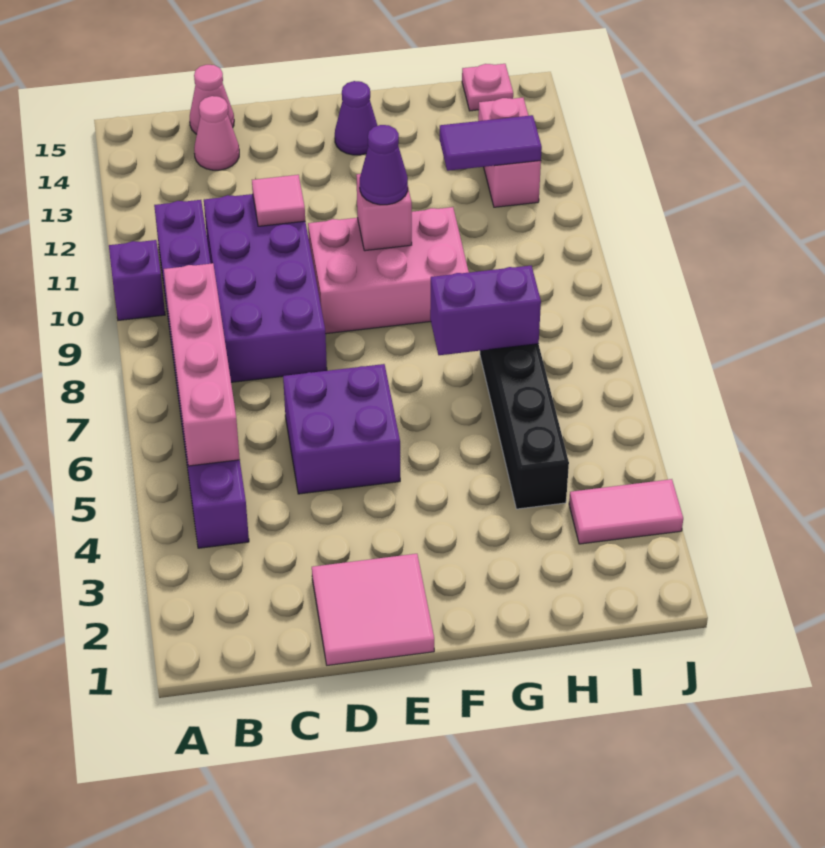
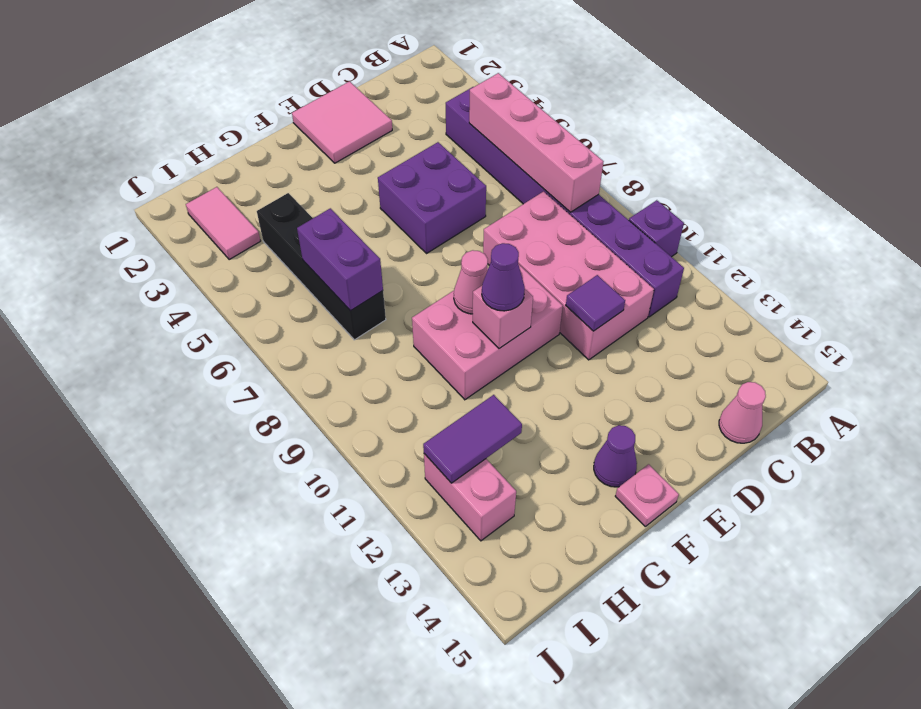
purple 2x4 brick [204,194,327,382] -> pink 2x4 brick [483,191,654,360]
pink 1x1 cone [194,96,239,170] -> pink 1x1 cone moved to [454,250,488,314]
pink 1x1 tile [252,175,305,226] -> purple 1x1 tile [566,275,625,331]
purple 1x2 brick [430,266,541,355] -> purple 1x2 brick turned to [297,208,383,311]
pink 1x2 tile [569,479,683,544] -> pink 1x2 tile turned to [186,187,260,260]
pink 1x1 plate [462,64,513,111] -> pink 1x1 plate moved to [615,464,679,526]

